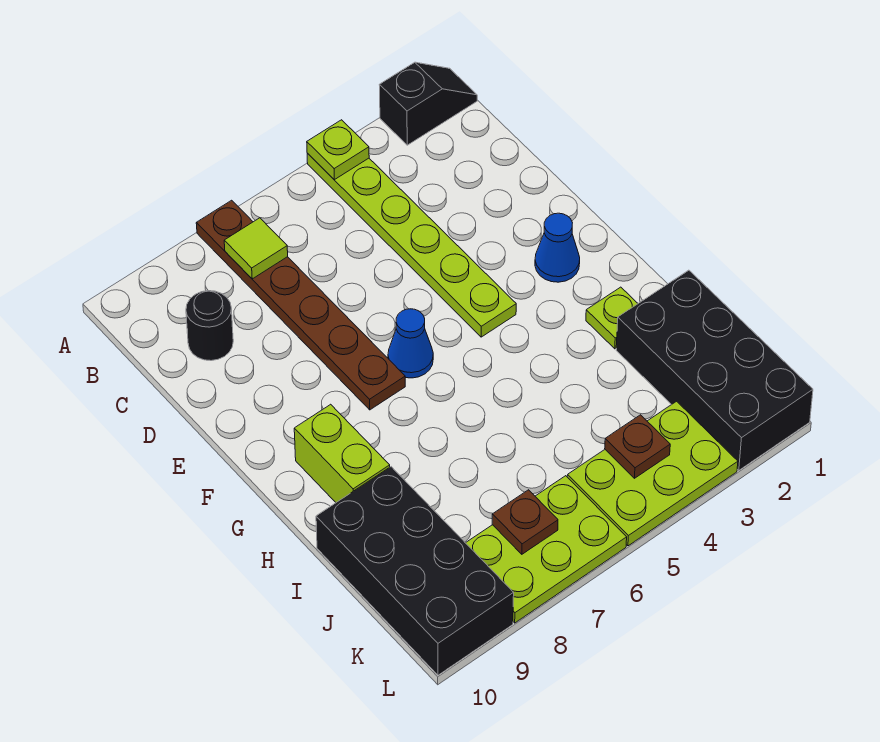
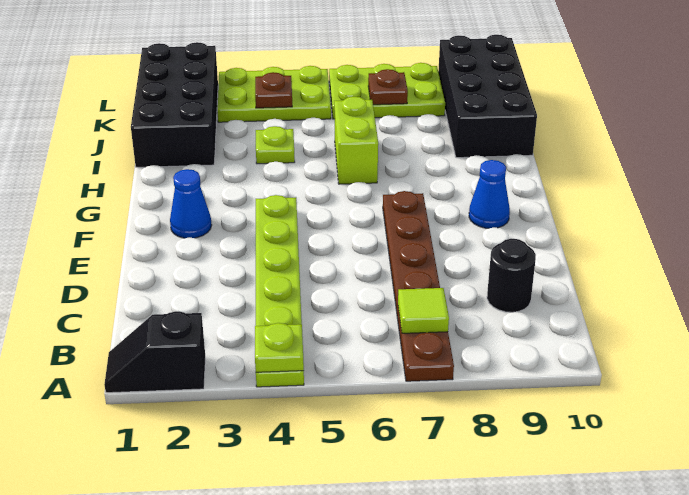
blue 1x1 cone [388,309,433,378] -> blue 1x1 cone moved to [469,160,510,228]
lime 1x2 brick [294,404,390,502] -> lime 1x2 brick moved to [334,97,378,184]
lime 1x1 plate [586,287,638,349] -> lime 1x1 plate moved to [256,126,295,164]

